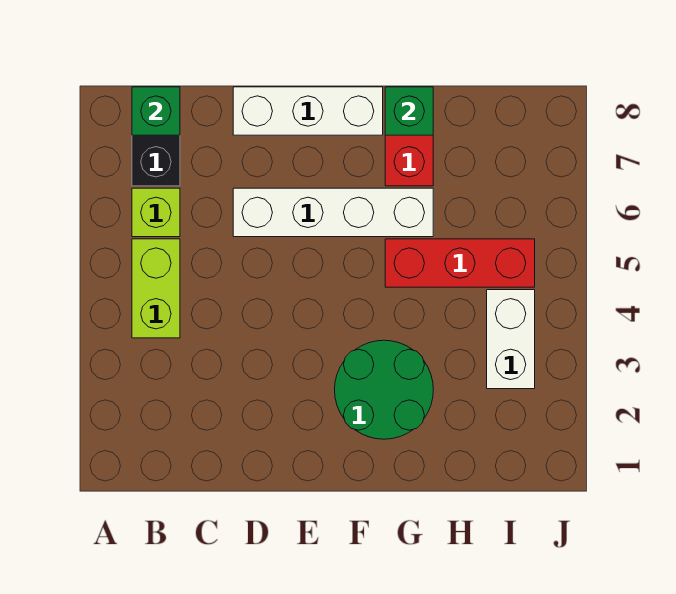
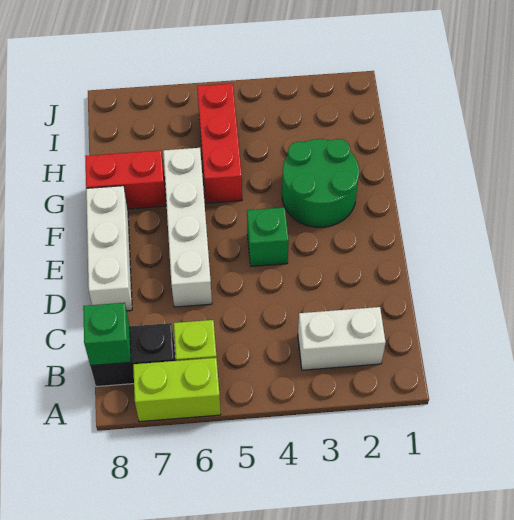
lime 1x2 brick [132,239,180,338] -> lime 1x2 brick moved to [133,358,221,422]
green 1x1 brick [385,87,433,135] -> green 1x1 brick moved to [247,207,289,266]
white 1x2 brick [487,290,535,389] -> white 1x2 brick moved to [298,307,386,370]

